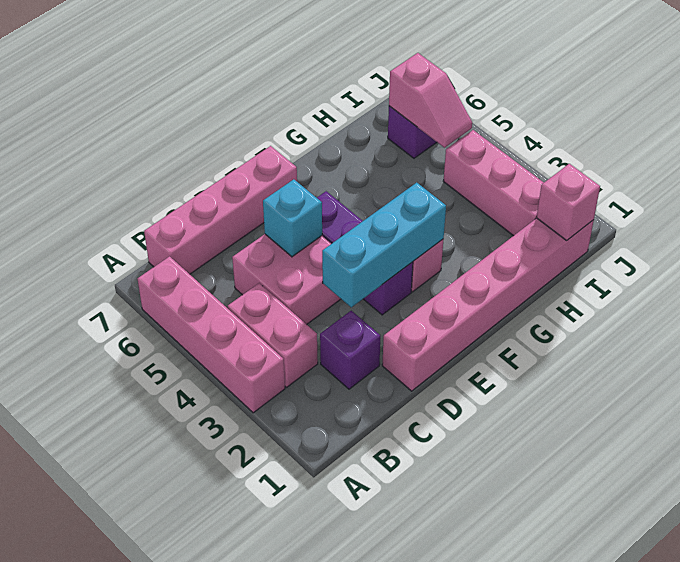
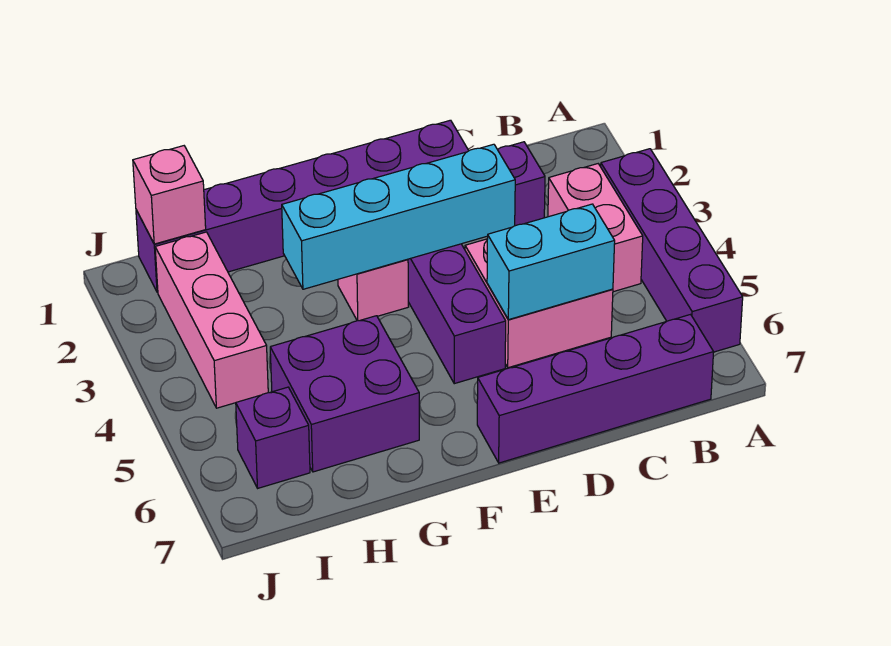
pink 1x4 brick [137,256,285,413] -> purple 1x4 brick [601,149,743,352]
pink 1x4 brick [144,146,297,274] -> purple 1x4 brick [477,314,714,463]
pink 1x6 brick [382,218,594,391] -> purple 1x6 brick [136,120,469,292]
cyan 1x3 brick [322,183,446,307] -> cyan 1x4 brick [282,144,515,289]
cyan 1x1 brick [263,179,322,257] -> cyan 1x2 brick [487,204,615,320]
none -> purple 2x2 brick [270,316,419,472]
pink 1x2 slope [389,53,472,148] -> none

